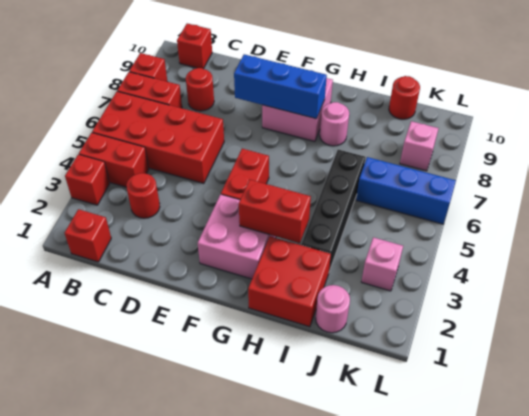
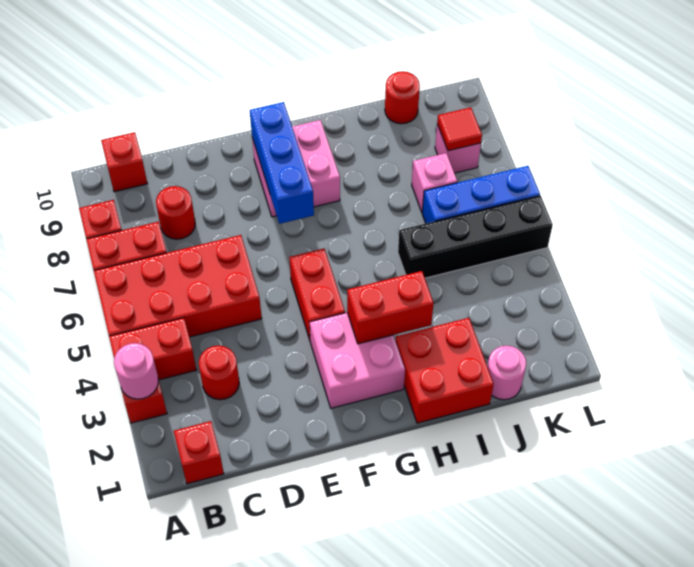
blue 1x3 brick [234,54,327,119] -> blue 1x3 brick turned to [250,102,314,224]
pink 1x1 round brick [320,102,349,146] -> pink 1x1 round brick moved to [114,343,158,399]
black 1x4 brick [301,149,365,272] -> black 1x4 brick turned to [398,196,553,278]
pink 1x1 brick [361,237,403,291] -> pink 1x1 brick moved to [412,153,457,212]
none -> red 1x1 tile [437,107,482,151]

